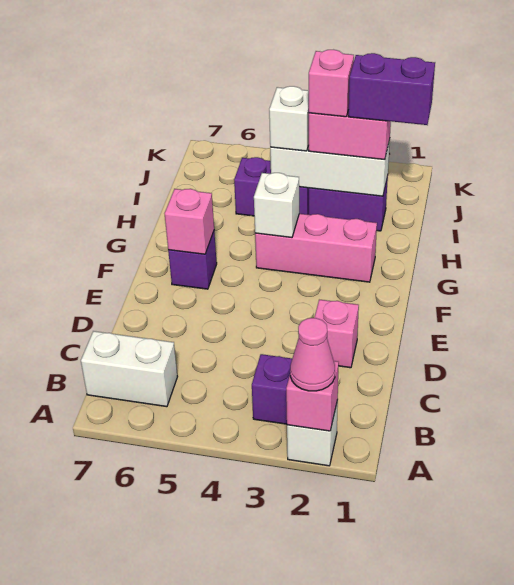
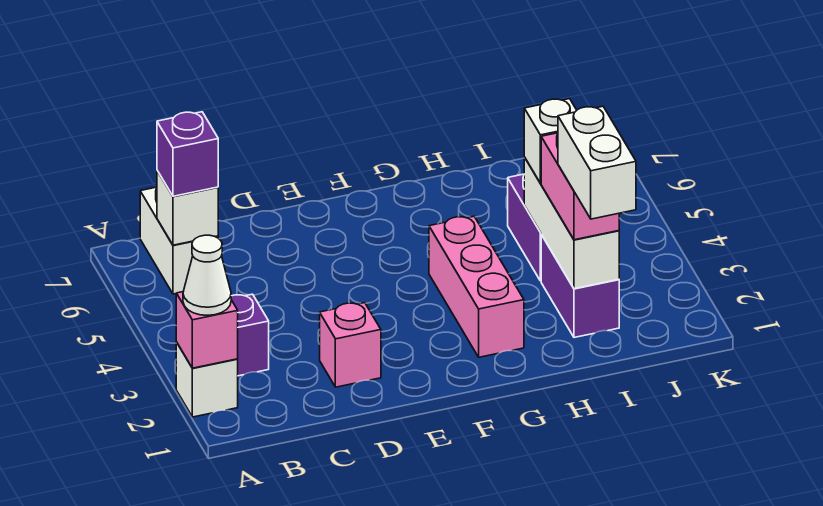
pink 1x1 cone [290,318,335,391] -> white 1x1 cone [183,235,231,315]
purple 1x1 brick [168,232,217,289] -> purple 1x1 brick moved to [157,112,218,196]
pink 1x1 brick [164,189,214,254] -> none
white 1x1 brick [254,173,299,237] -> white 1x1 brick moved to [157,171,218,245]
purple 1x2 brick [348,53,435,125] -> white 1x2 brick [558,106,636,219]
pink 1x1 brick [309,50,354,117] -> none

